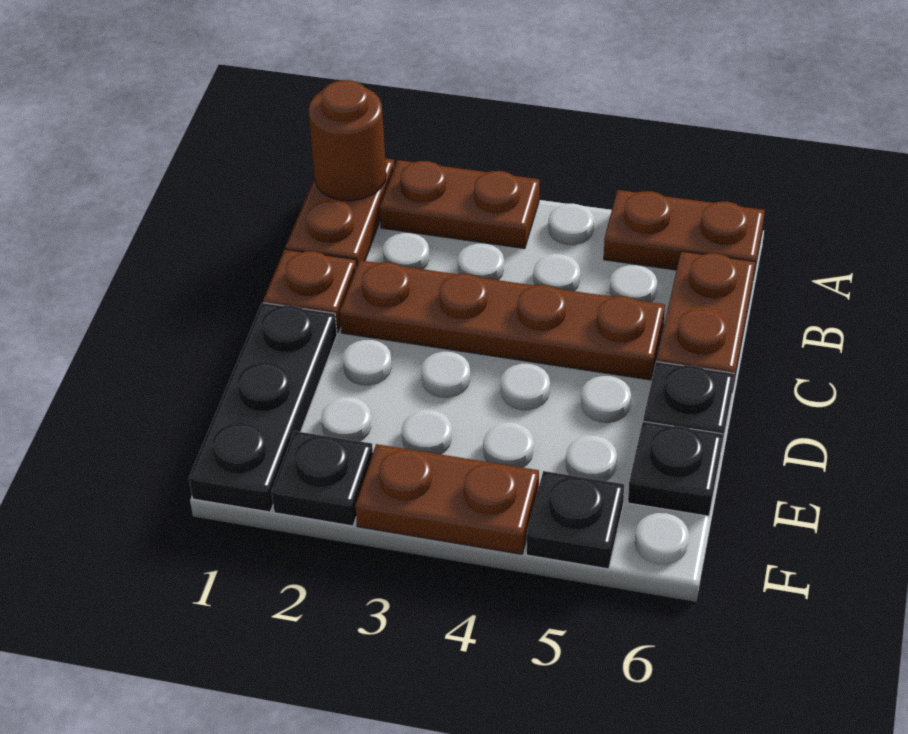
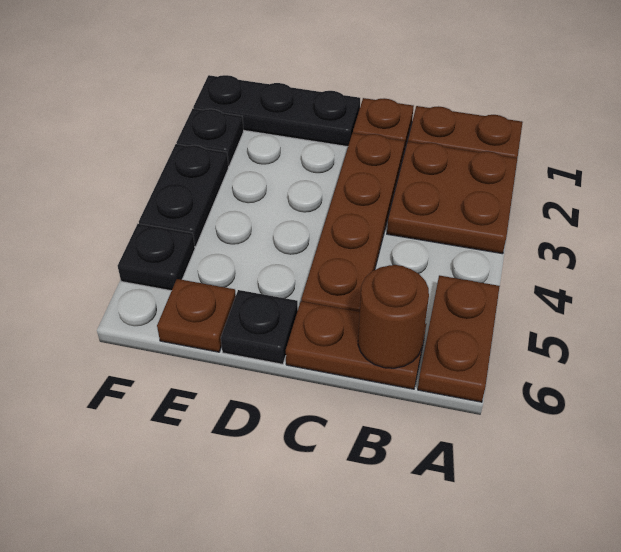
brown 1x1 round brick [308,80,386,201] -> brown 1x1 round brick moved to [358,265,429,368]
brown 1x2 plate [380,160,539,249] -> brown 2x2 plate [387,141,518,254]
black 1x1 plate [628,422,723,516] -> brown 1x1 plate [157,279,236,352]
brown 1x2 plate [355,444,539,554] -> black 1x2 plate [139,144,228,247]

